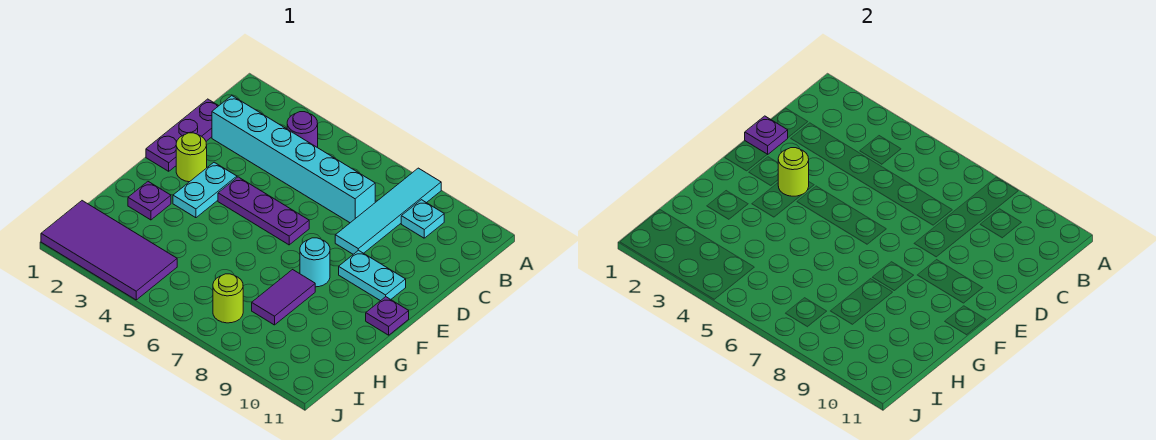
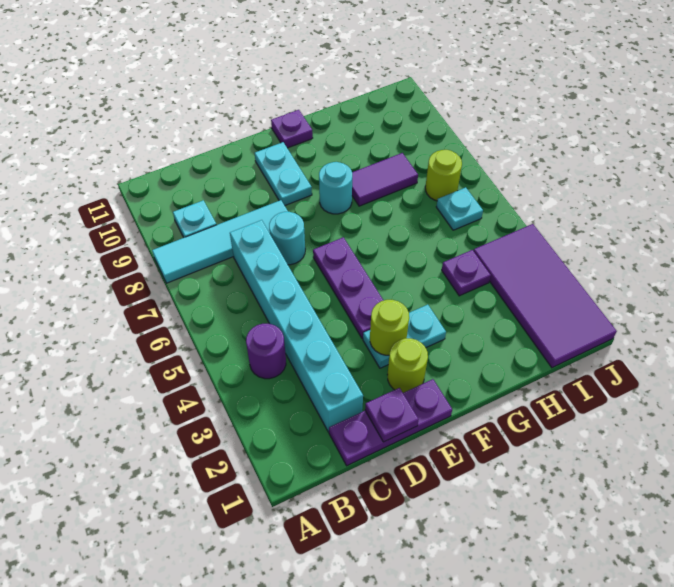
none -> cyan 1x1 round brick [269,212,305,265]
purple 1x1 plate [128,182,171,220] -> purple 1x1 plate moved to [442,250,491,296]
none -> cyan 1x1 plate [436,187,483,230]

